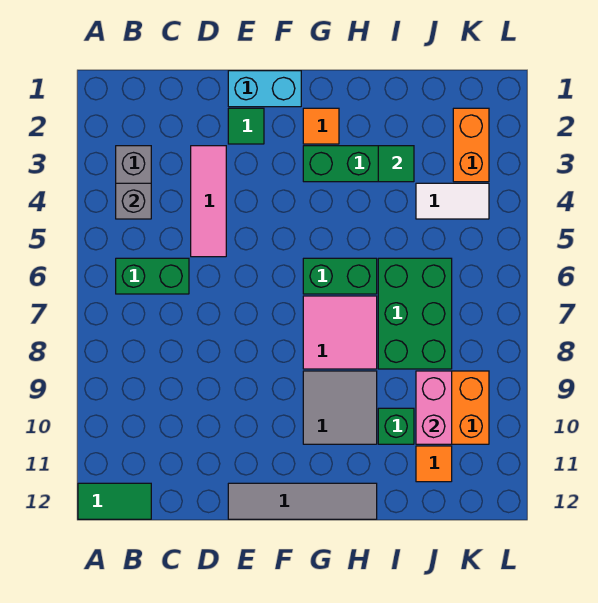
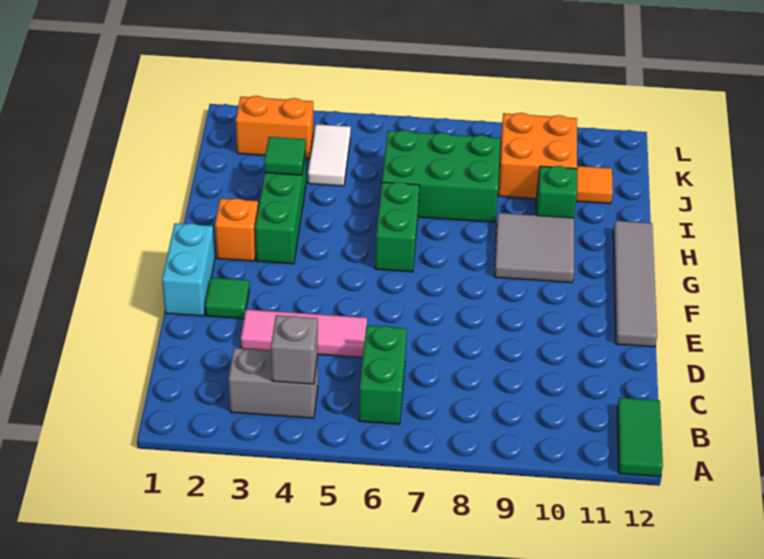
orange 1x1 tile [303,108,339,144] -> orange 1x1 brick [215,198,258,261]
pink 2x2 tile [303,296,377,369] -> none
pink 1x2 brick [416,371,452,444] -> none

